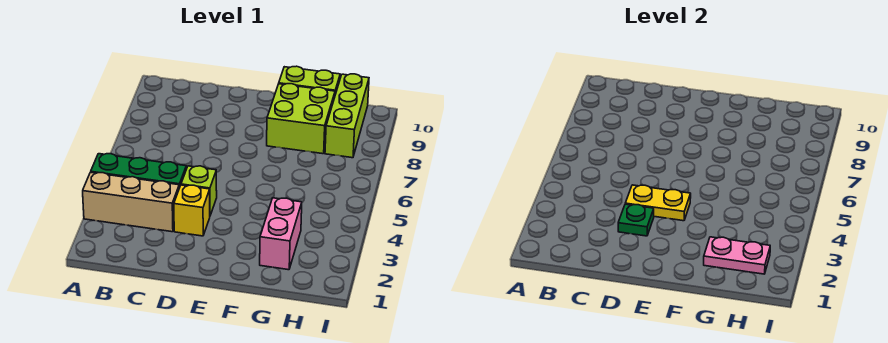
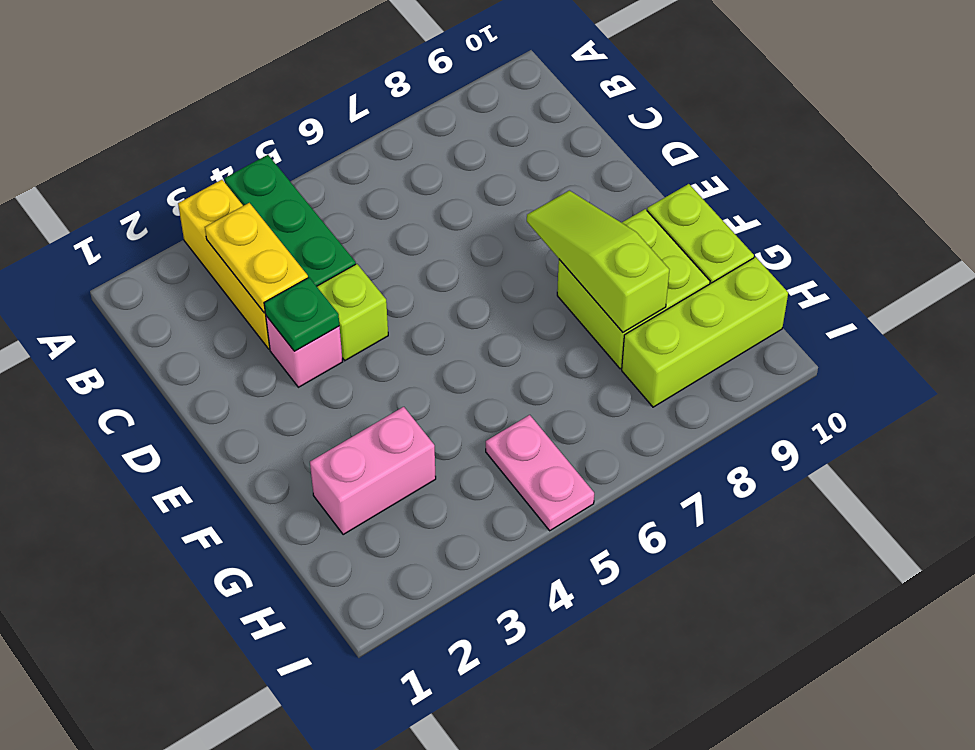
tan 1x3 brick [83,172,179,232] -> yellow 1x3 brick [178,180,270,349]
yellow 1x1 brick [174,185,210,236] -> pink 1x1 brick [266,316,343,387]
yellow 1x2 plate [625,185,691,221] -> yellow 1x2 plate moved to [205,203,308,313]
none -> lime 1x3 slope [527,191,669,332]
pink 1x2 plate [704,237,770,274] -> pink 1x2 plate moved to [486,415,594,531]

